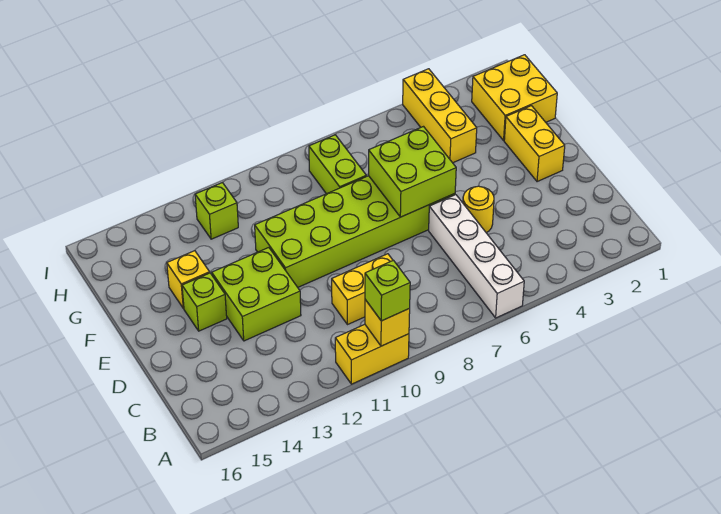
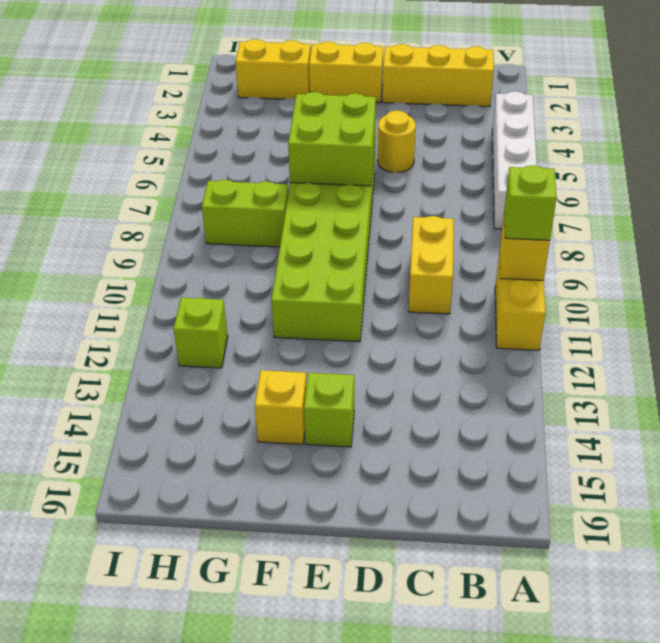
white 1x4 brick [429,195,524,318] -> white 1x4 brick turned to [492,91,537,229]
lime 2x2 brick [212,248,301,341] -> none
yellow 2x2 brick [472,55,557,140] -> yellow 1x2 brick [235,39,311,99]
yellow 1x3 brick [403,69,477,163] -> yellow 1x3 brick moved to [382,44,494,107]

